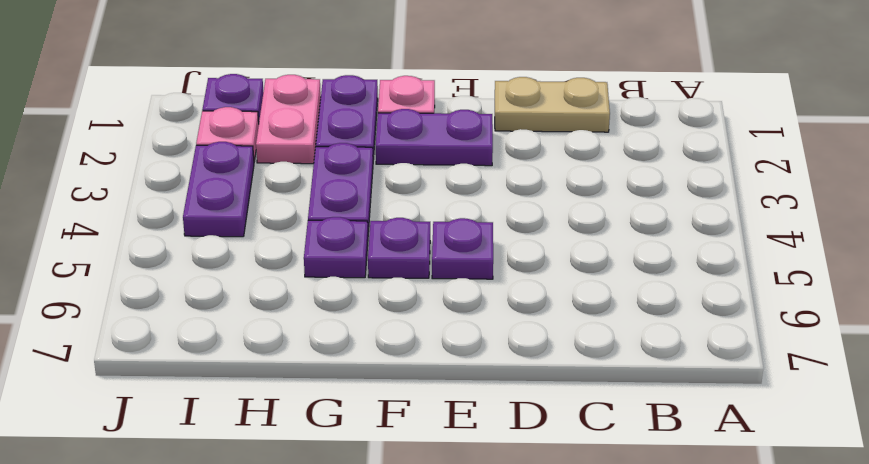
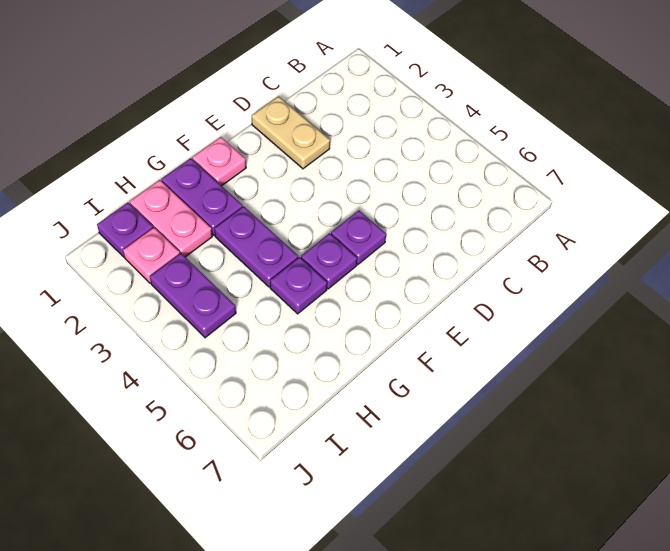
tan 1x2 plate [495,77,610,132] -> tan 1x2 plate turned to [252,96,330,169]
purple 1x2 plate [376,109,493,166] -> none

